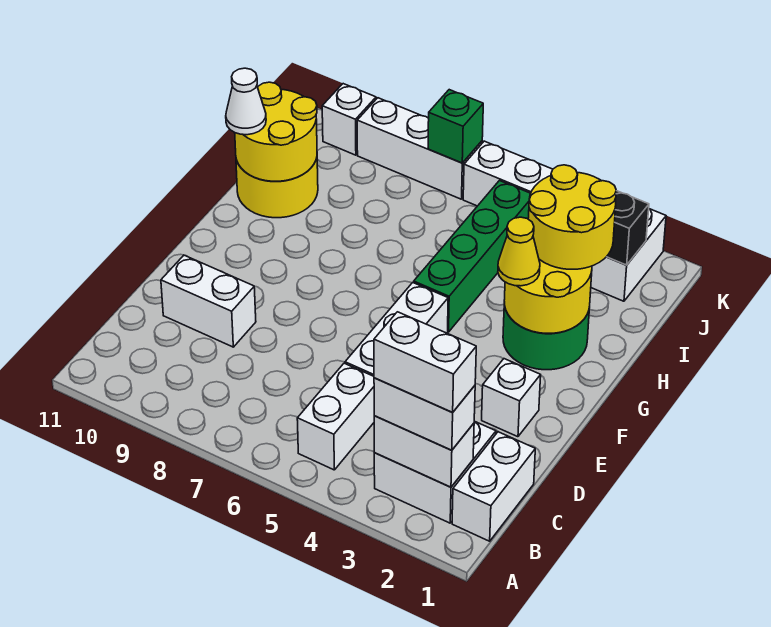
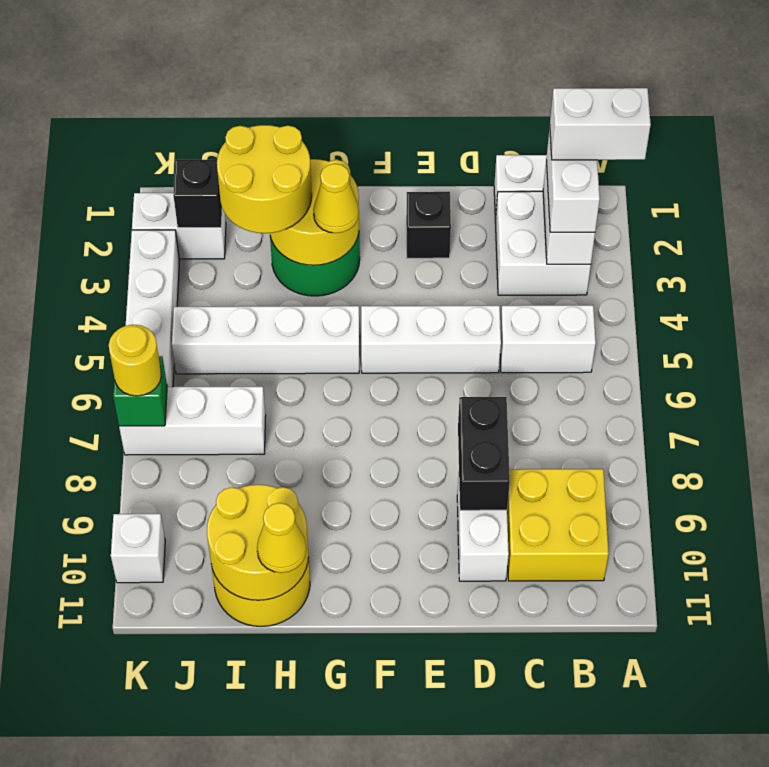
white 1x2 brick [374,312,476,412] -> white 1x2 brick turned to [550,88,651,160]
none -> yellow 2x2 brick [507,469,609,581]
none -> black 1x2 brick [458,397,510,510]
white 1x1 brick [482,359,541,437] -> black 1x1 brick [406,192,451,258]
green 1x4 brick [414,181,531,332] -> white 1x4 brick [172,306,360,374]
white 1x1 cone [226,68,266,135] -> yellow 1x1 cone [257,503,306,573]
white 1x3 brick [357,98,482,199] -> white 1x3 brick turned to [119,387,266,455]
none -> yellow 1x1 round brick [109,325,161,396]

